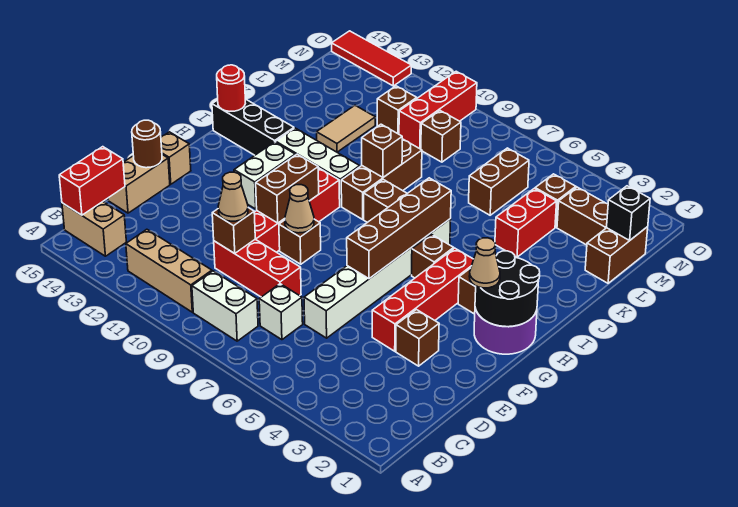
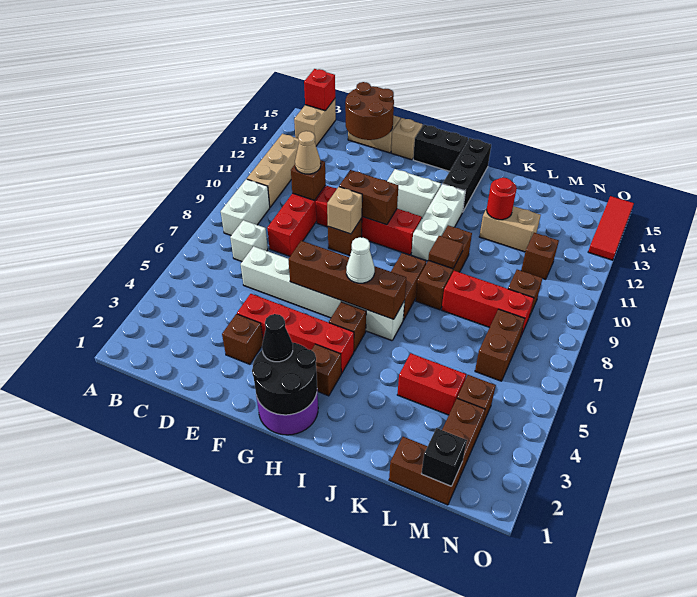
red 1x2 brick [59,147,125,215] -> red 1x1 brick [304,69,335,111]
brown 1x1 round brick [132,120,162,168] -> brown 2x2 round brick [345,82,394,140]
tan 1x1 cone [285,185,314,233] -> tan 1x1 brick [327,187,362,234]
tan 1x1 cone [469,238,500,288] -> black 1x1 cone [262,314,293,362]
none -> black 1x2 brick [413,125,468,171]
none -> white 1x1 cone [346,237,375,283]
brown 1x3 brick [341,139,422,219] -> brown 1x3 brick turned to [416,225,472,310]
red 1x1 round brick [217,65,245,111] -> red 1x1 round brick moved to [487,178,517,220]
brown 1x1 brick [362,124,402,177] -> brown 1x1 tile [428,236,463,269]
tan 1x2 tile [317,105,375,152] -> tan 1x2 brick [479,206,541,252]
brown 1x2 brick [469,148,529,215] -> brown 1x2 brick turned to [475,309,525,381]
red 1x3 brick [399,71,477,149] -> red 1x3 brick moved to [442,271,534,335]

